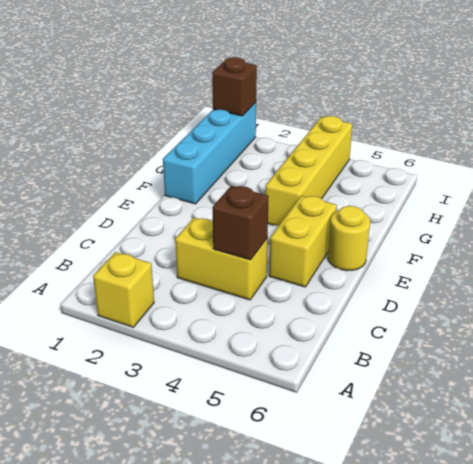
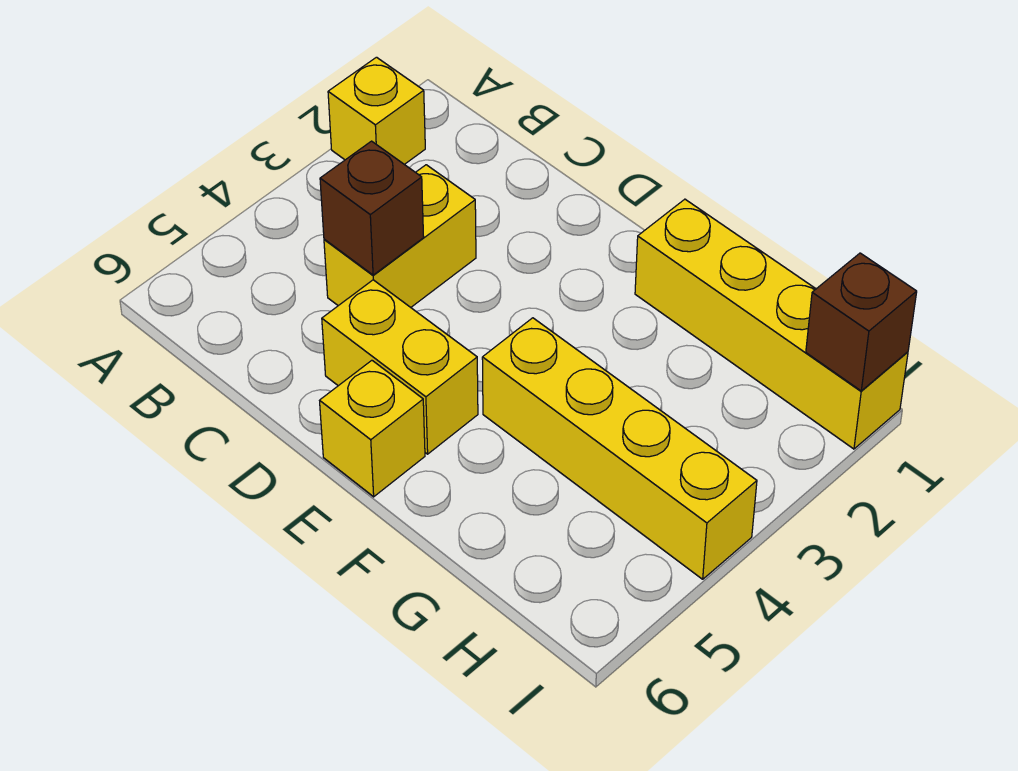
yellow 1x1 round brick [328,206,370,271] -> yellow 1x1 brick [320,360,425,497]
cyan 1x4 brick [163,103,256,204] -> yellow 1x4 brick [635,199,908,449]

